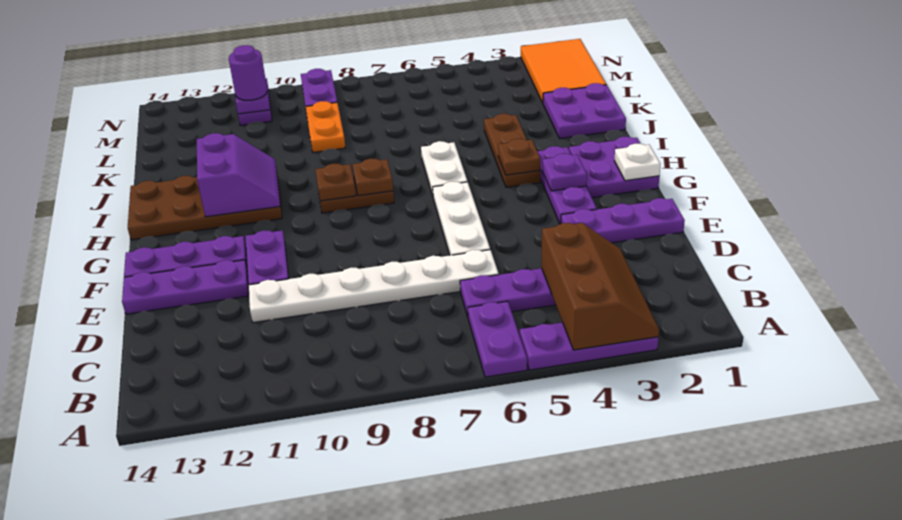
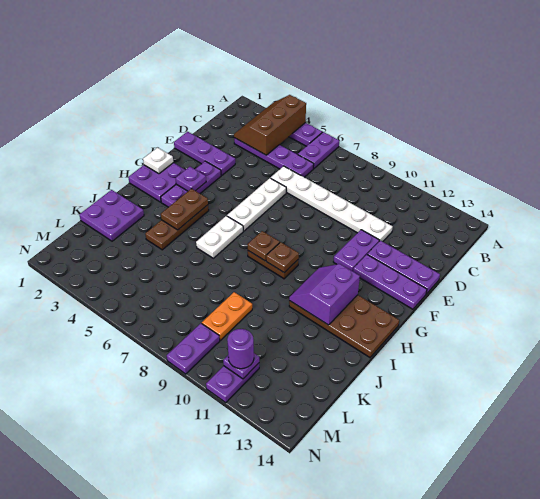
brown 1x1 plate [498,138,540,175] -> brown 1x2 plate [161,189,208,230]
orange 2x3 tile [521,39,606,103] -> none

